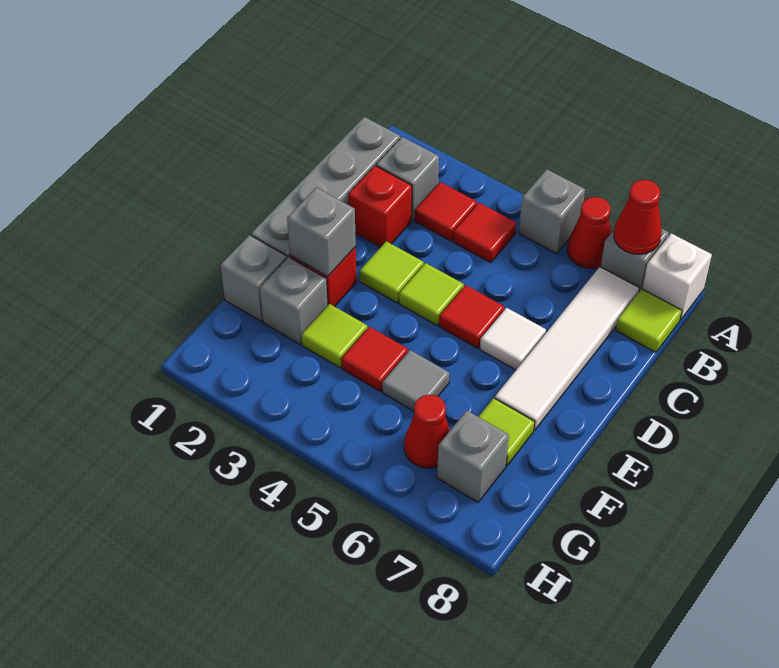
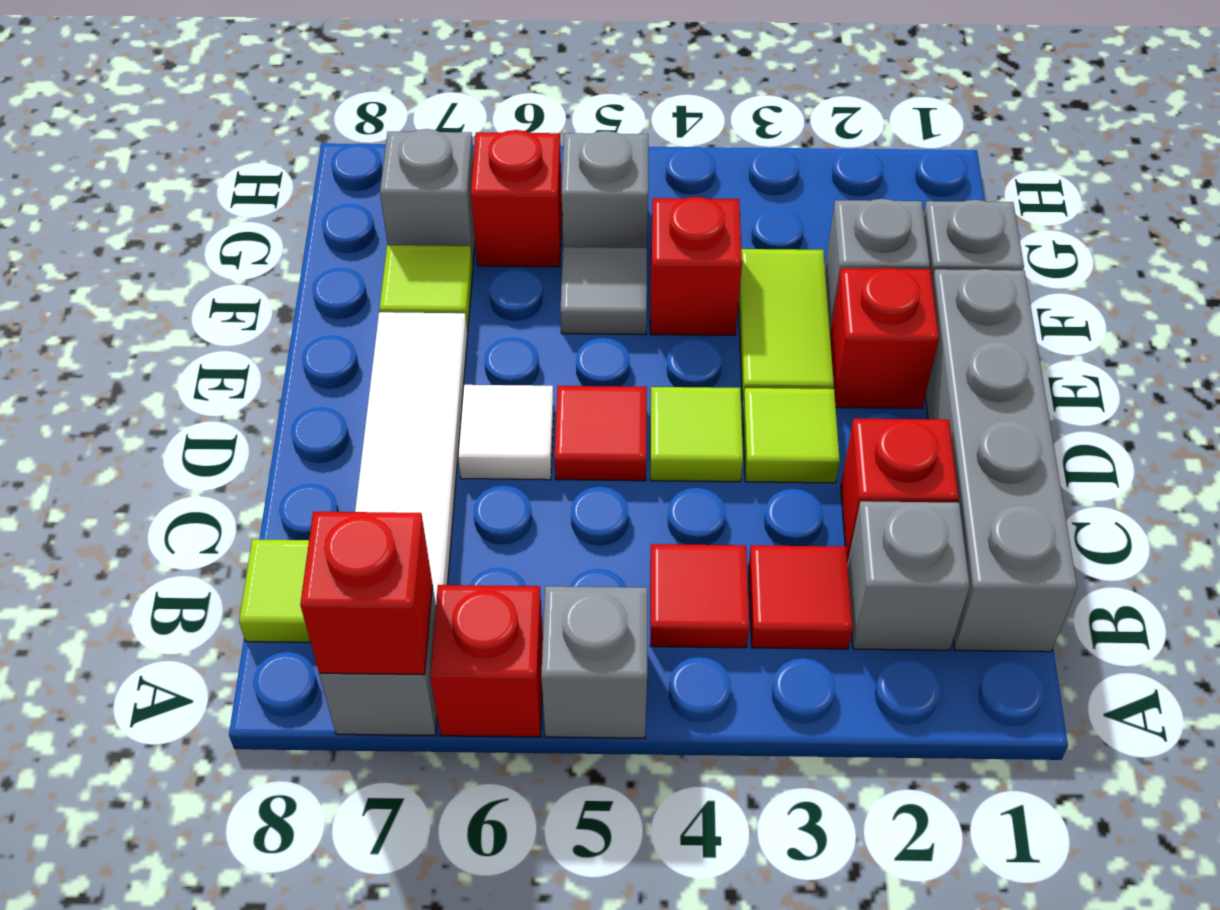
red 1x1 cone [567,197,611,268] -> red 1x1 brick [430,585,543,737]
red 1x1 cone [614,180,662,254] -> red 1x1 brick [300,512,433,675]
white 1x1 brick [643,233,712,320] -> none
grey 1x1 brick [287,188,356,276] -> grey 1x1 brick moved to [562,131,648,248]
lime 1x1 tile [301,304,367,368] -> lime 1x2 tile [739,249,834,406]
red 1x1 tile [341,327,408,391] -> red 1x1 brick [650,197,742,335]
red 1x1 cone [404,395,450,468] -> red 1x1 brick [471,130,562,267]

